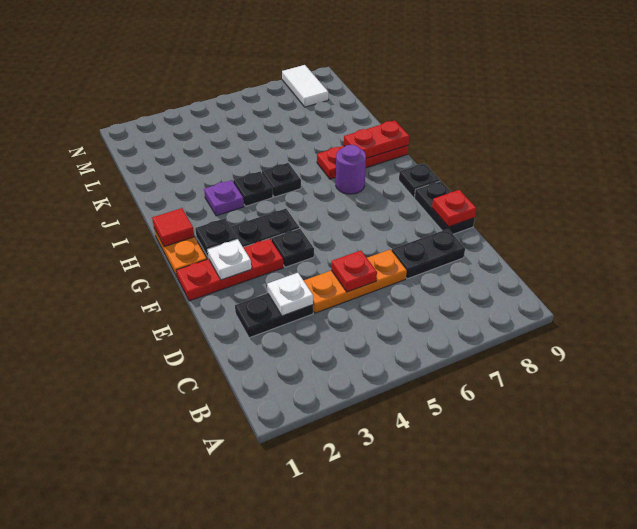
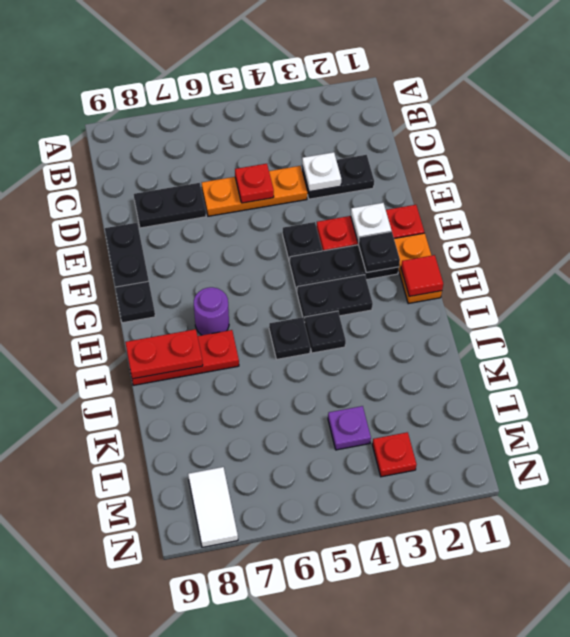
red 1x1 plate [432,190,476,227] -> red 1x1 plate moved to [372,432,417,477]
none -> black 1x2 plate [297,275,373,322]
purple 1x1 plate [204,180,244,216] -> purple 1x1 plate moved to [328,406,371,450]

